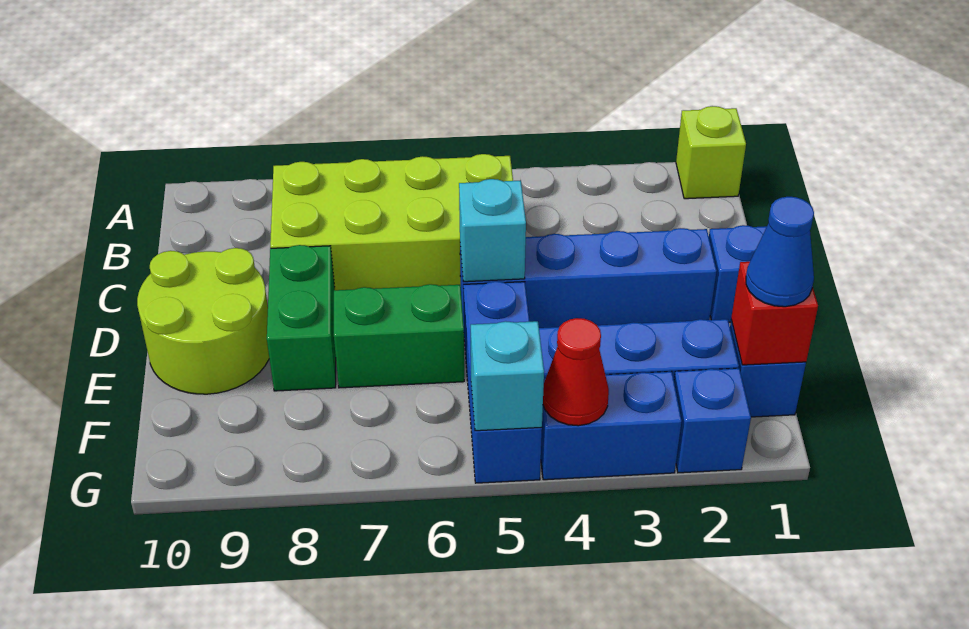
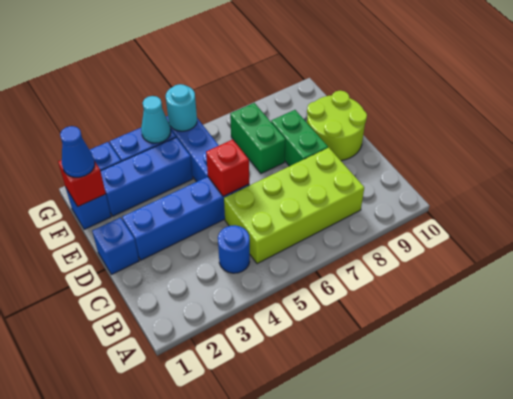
lime 1x1 brick [676,106,746,199] -> none
none -> blue 1x1 round brick [218,225,250,273]
cyan 1x1 brick [459,179,526,282] -> red 1x1 brick [206,140,249,196]
green 1x2 brick [334,284,464,388] -> green 1x2 brick turned to [230,103,286,174]
red 1x1 cone [543,318,609,426] -> cyan 1x1 cone [141,96,171,143]
cyan 1x1 brick [471,321,544,431] -> cyan 1x1 round brick [166,84,197,131]

